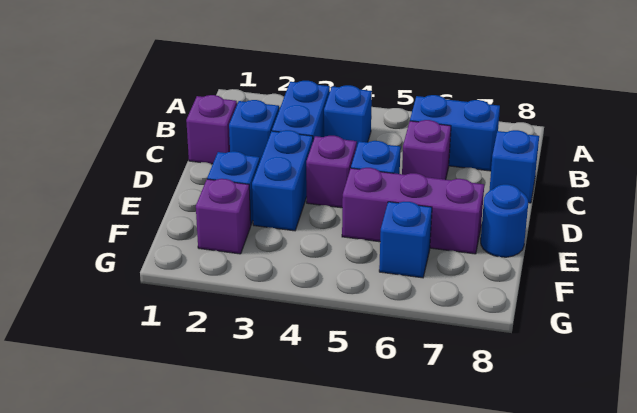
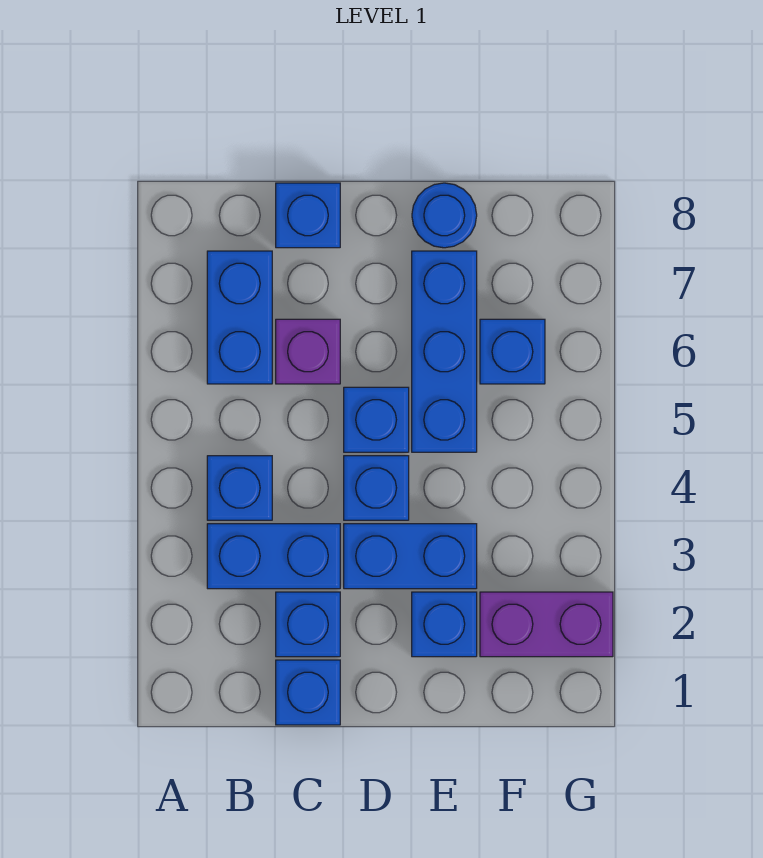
purple 1x1 brick [186,95,237,164] -> blue 1x1 brick [276,660,340,725]
purple 1x1 brick [306,136,357,208] -> blue 1x1 brick [344,456,409,520]
purple 1x3 brick [342,168,484,254] -> blue 1x3 brick [412,251,477,452]
purple 1x1 brick [196,179,251,254] -> purple 1x2 brick [480,592,613,657]

